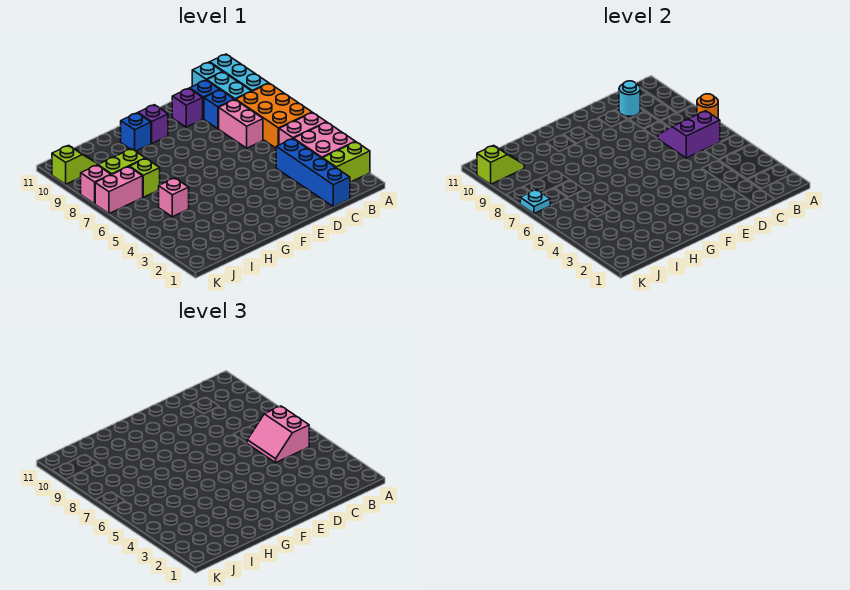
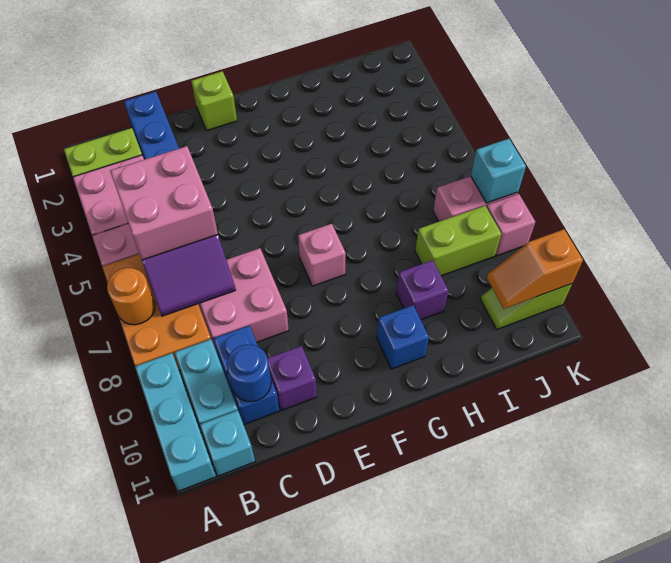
pink 2x2 slope [247,406,309,463] -> pink 2x2 brick [110,146,218,260]
pink 1x2 brick [219,100,263,148] -> pink 2x2 brick [198,248,289,352]
cyan 1x1 round brick [619,81,640,116] -> blue 1x1 round brick [227,344,271,402]
purple 1x1 brick [138,105,168,143] -> purple 1x1 brick moved to [396,260,448,320]
pink 1x1 brick [159,178,189,217] -> pink 1x1 brick moved to [298,224,346,286]
lime 1x1 brick [130,158,160,197] -> lime 1x1 brick moved to [191,71,237,130]
lime 1x2 slope [477,145,524,184] -> orange 1x2 slope [487,229,583,309]
cyan 1x1 plate [520,190,551,214] -> cyan 1x1 brick [471,139,526,203]

